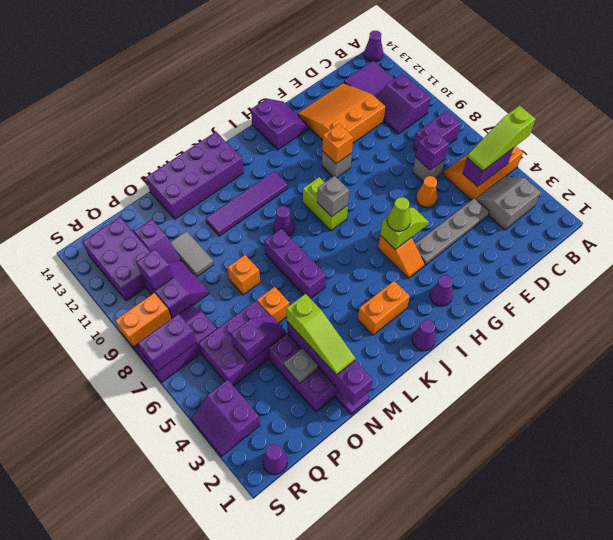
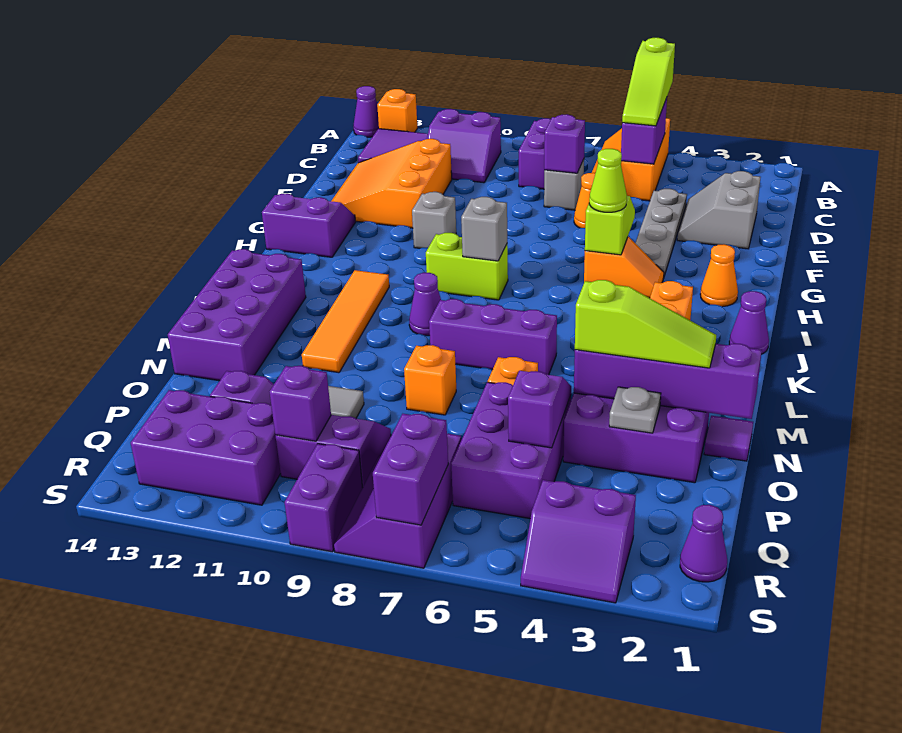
grey 2x2 slope [476,177,541,230] -> grey 2x2 slope moved to [677,171,761,249]
orange 1x1 brick [322,124,353,164] -> orange 1x1 brick moved to [377,89,417,132]
purple 1x1 cone [430,275,453,306] -> orange 1x1 cone [700,244,738,307]
purple 1x4 tile [206,171,288,236] -> orange 1x4 tile [302,270,389,373]
orange 1x2 brick [115,293,171,348] -> purple 1x2 brick [285,444,362,552]

